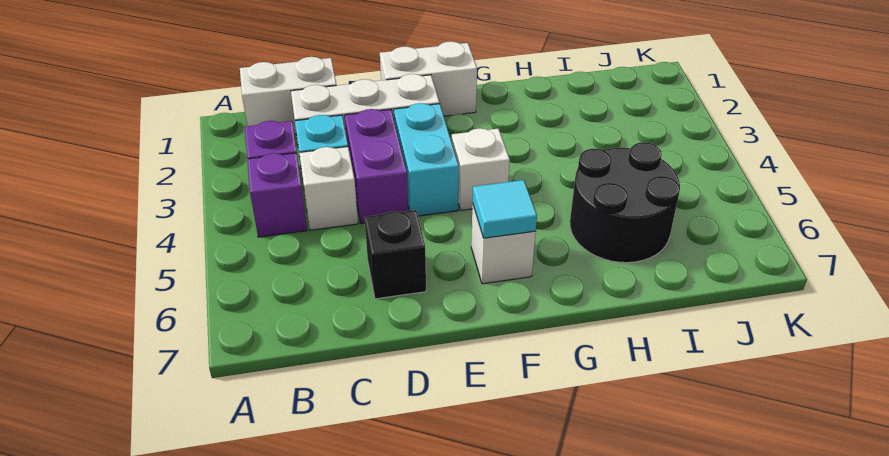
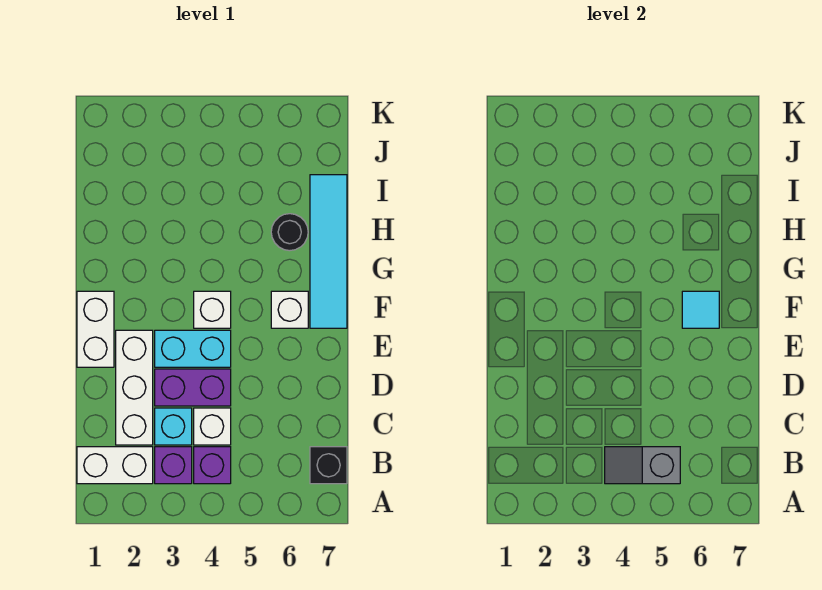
white 1x2 brick [240,57,336,134] -> white 1x2 brick turned to [77,447,153,484]
none -> grey 1x2 slope [605,447,680,484]
black 1x1 brick [365,210,426,299] -> black 1x1 brick moved to [310,447,347,484]
none -> cyan 1x4 tile [310,175,347,328]
black 2x2 round brick [570,142,680,263] -> black 1x1 round brick [271,214,308,251]

